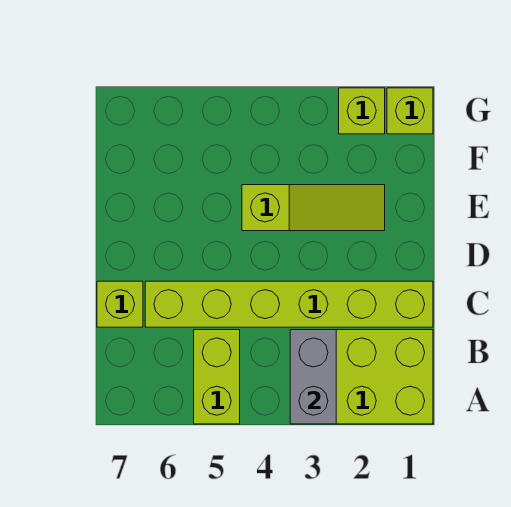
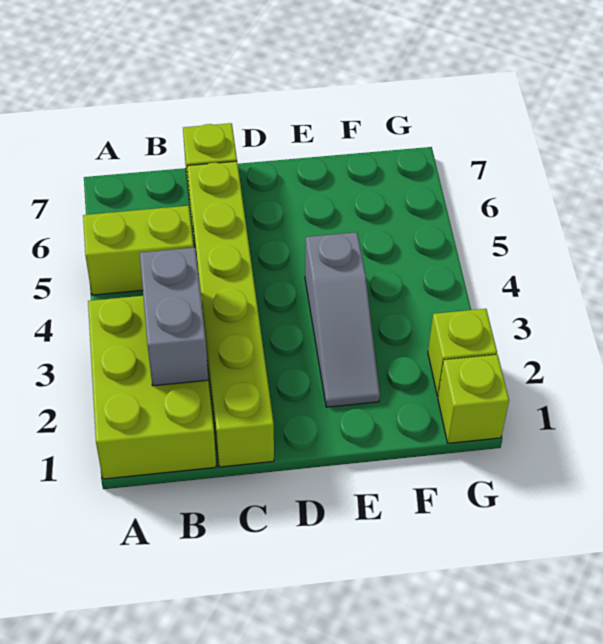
grey 1x2 brick [290,330,336,424] -> grey 1x2 brick turned to [140,248,208,386]
lime 1x3 slope [242,185,385,231] -> grey 1x3 slope [305,232,380,407]

